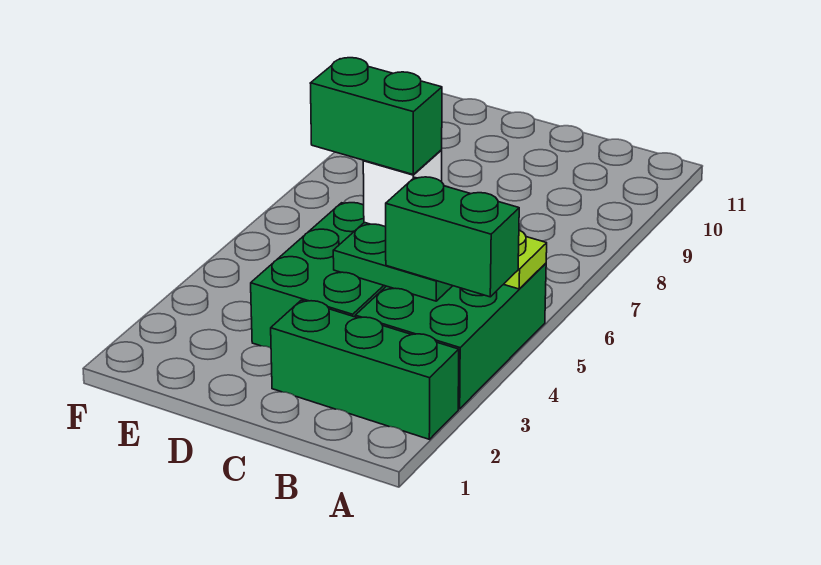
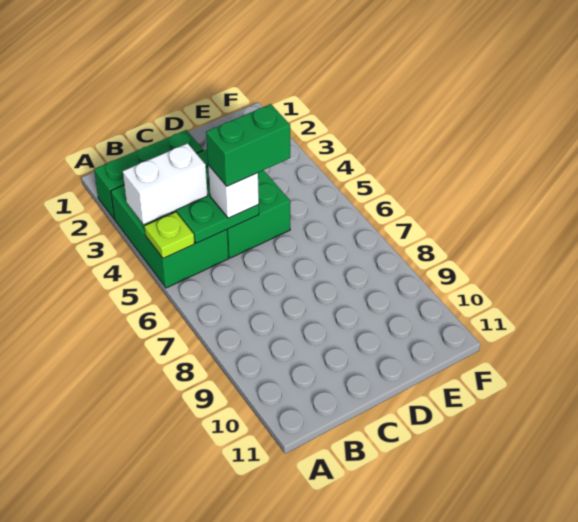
green 1x2 brick [386,177,519,297] -> white 1x2 brick [123,143,208,224]

